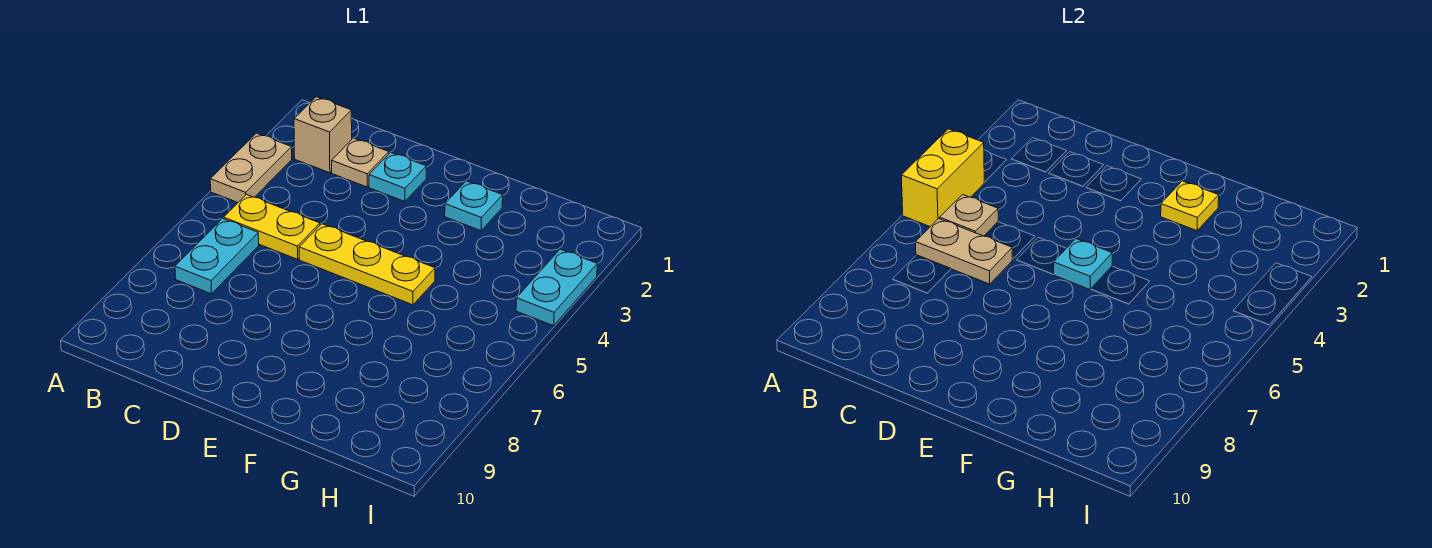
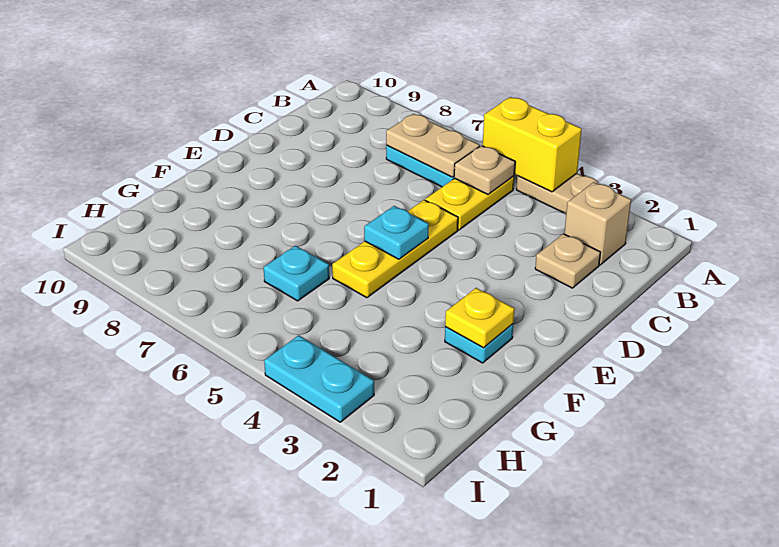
tan 1x2 plate [916,219,1013,284] -> tan 1x2 plate turned to [386,114,480,177]
cyan 1x1 plate [369,152,426,201] -> cyan 1x1 plate moved to [264,246,329,301]

